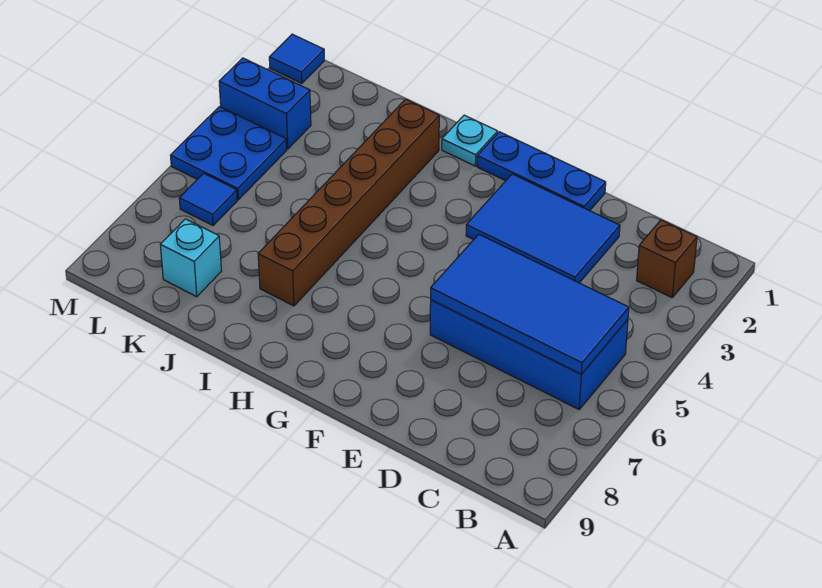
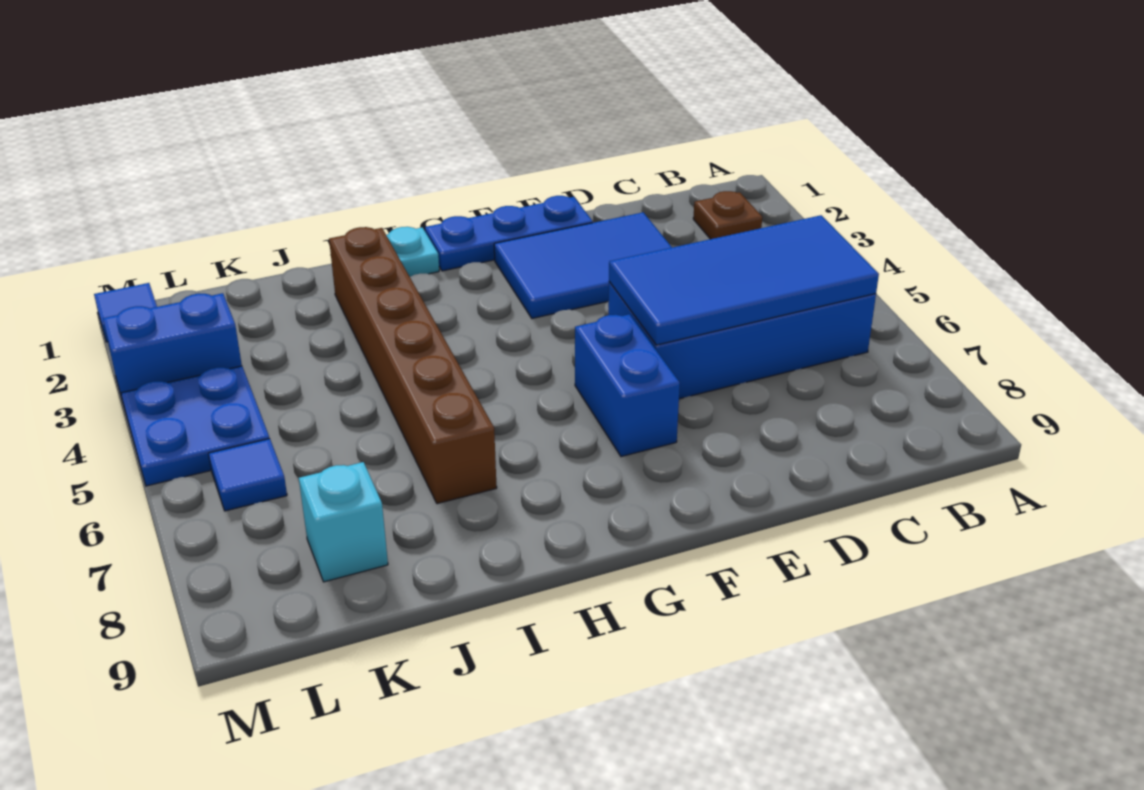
brown 1x1 brick [637,220,697,297] -> brown 1x1 plate [693,191,762,239]
none -> blue 1x2 brick [575,314,680,457]

